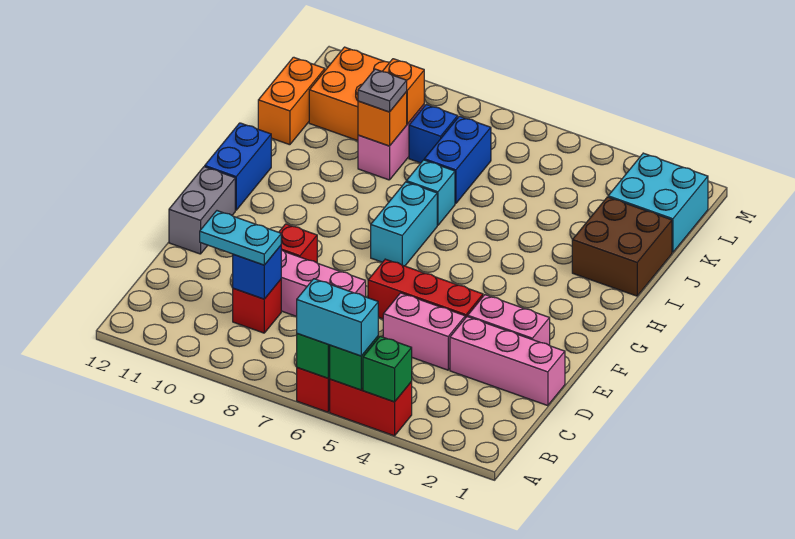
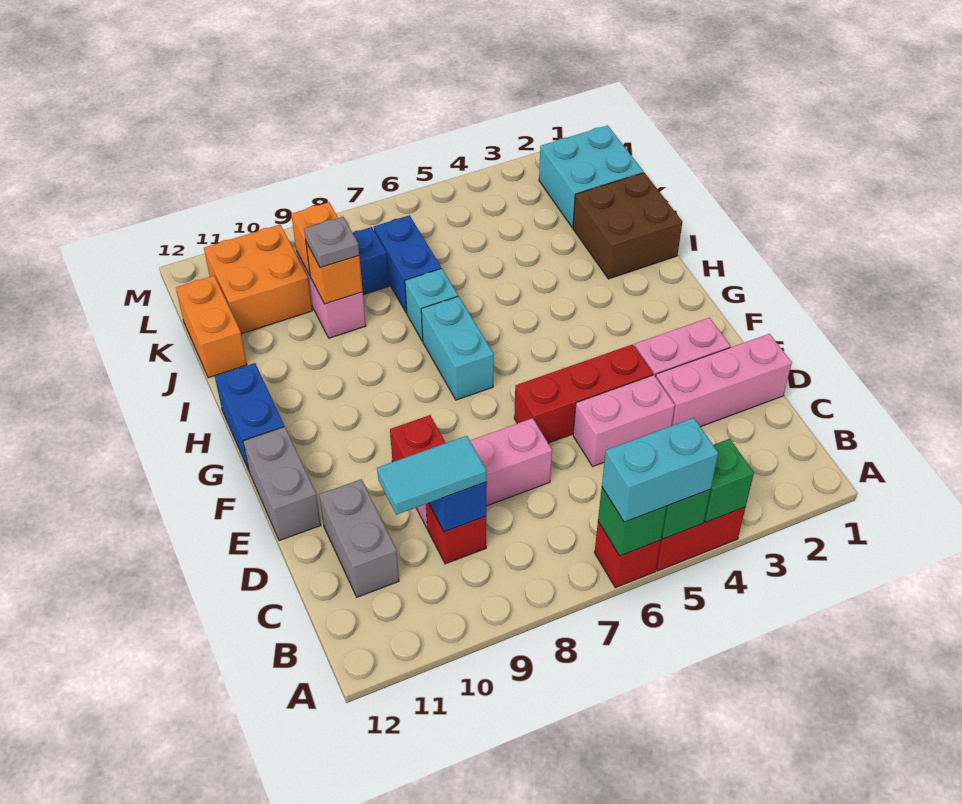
cyan 1x2 plate [200,211,281,265] -> cyan 1x2 tile [377,436,487,515]
none -> grey 1x2 brick [319,479,399,597]

